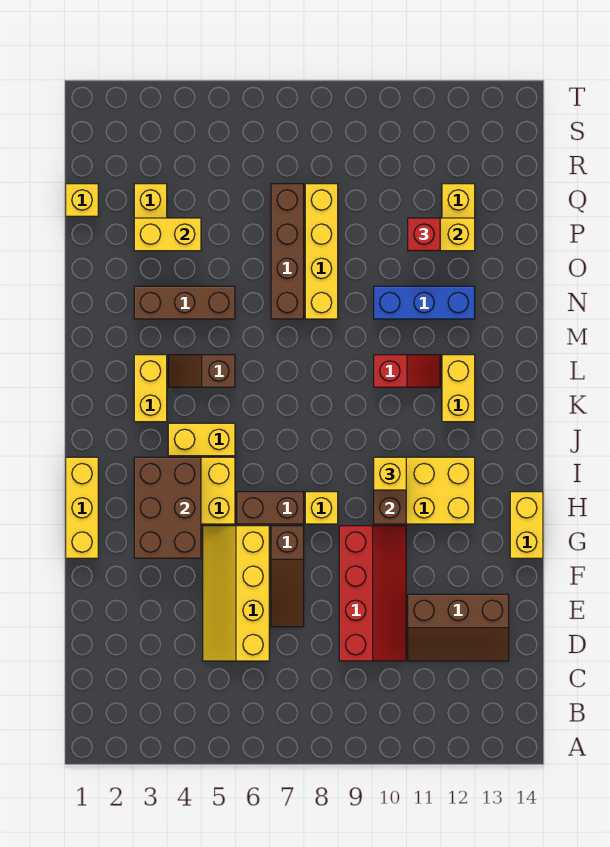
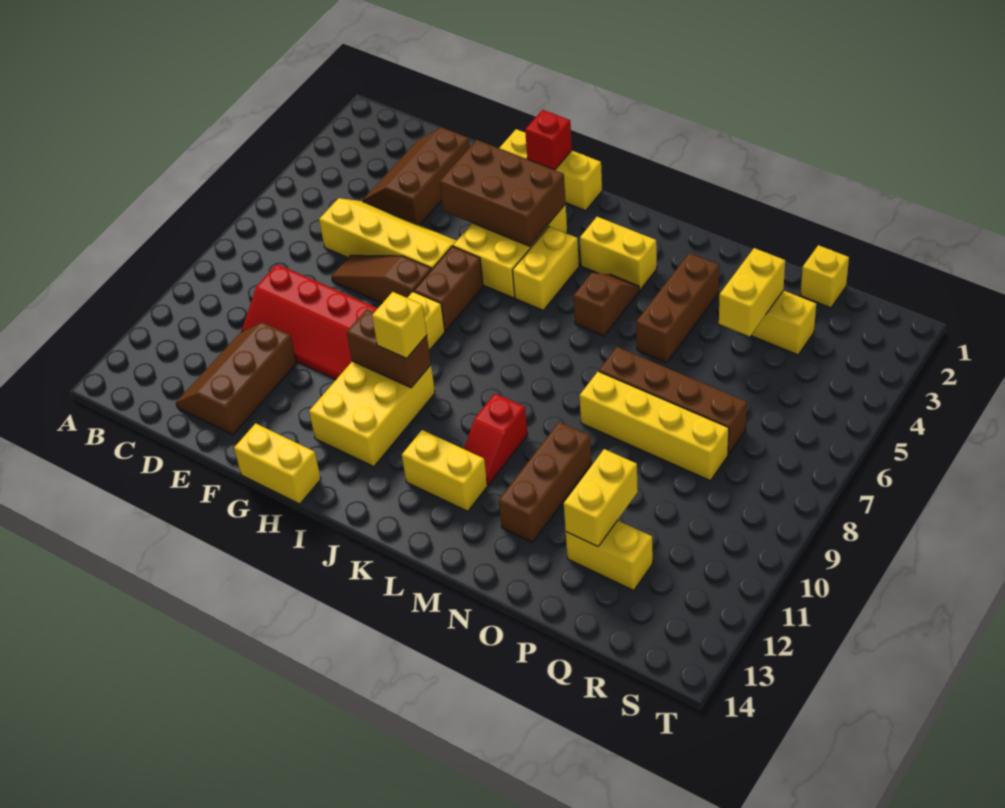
none -> brown 2x3 slope [363,127,470,225]
blue 1x3 brick [374,286,475,319] -> brown 1x3 brick [499,422,592,542]
red 1x1 brick [408,218,440,251] -> red 1x1 brick moved to [525,110,572,170]

